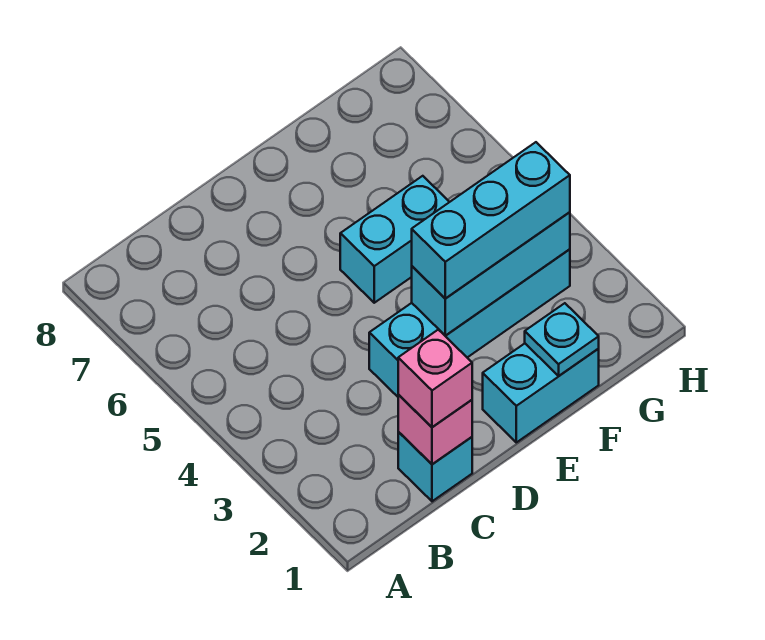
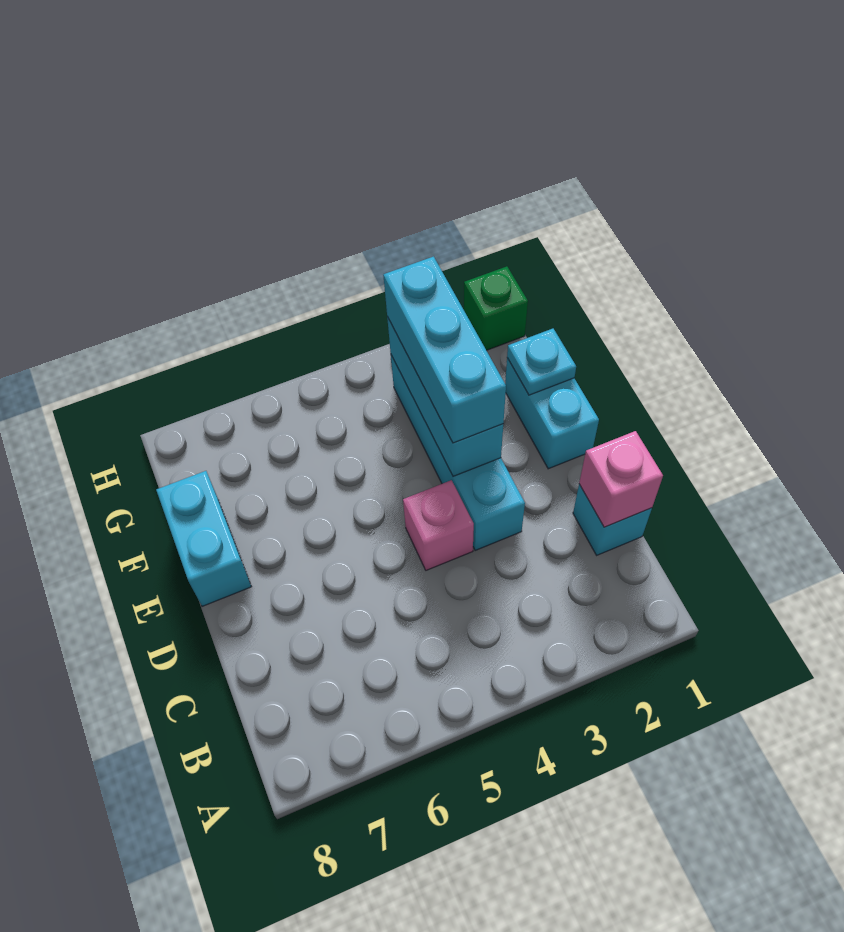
pink 1x1 brick [398,330,472,427] -> pink 1x1 brick moved to [403,480,474,570]
cyan 1x2 brick [340,176,449,303] -> cyan 1x2 brick moved to [156,471,251,606]
none -> green 1x1 brick [464,266,528,350]

